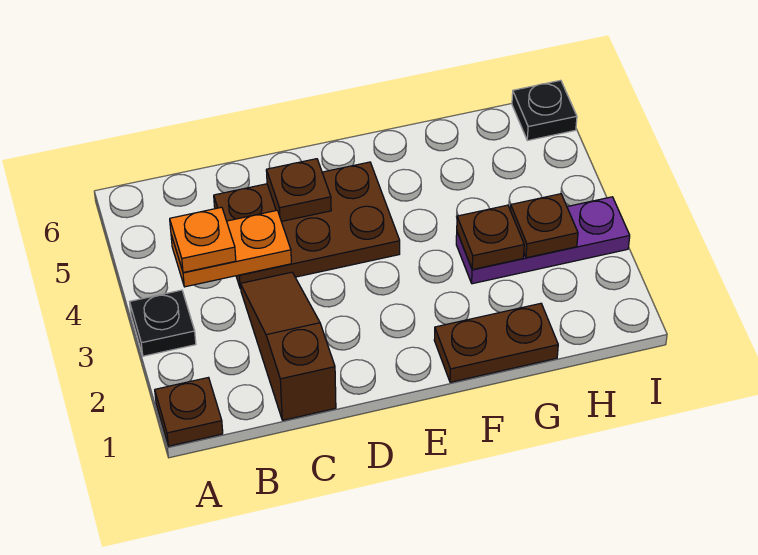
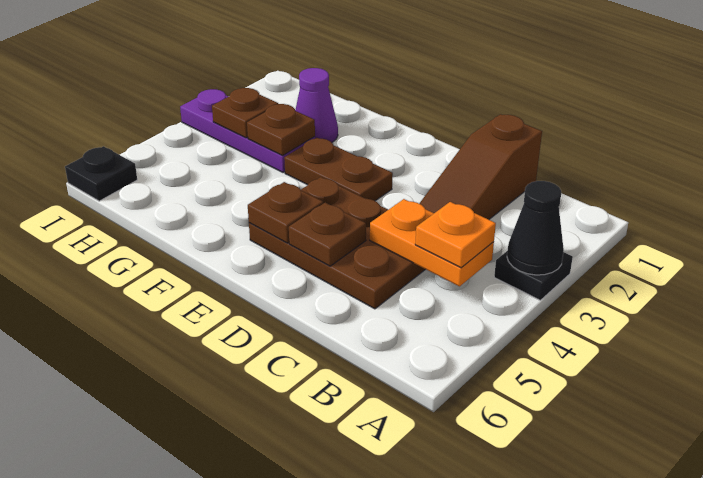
brown 1x1 plate [155,378,223,446] -> brown 1x1 plate moved to [248,182,323,243]
none -> black 1x1 cone [507,181,564,275]
brown 1x2 plate [434,303,558,382] -> brown 1x2 plate moved to [284,138,393,201]
none -> purple 1x1 cone [295,68,338,142]

